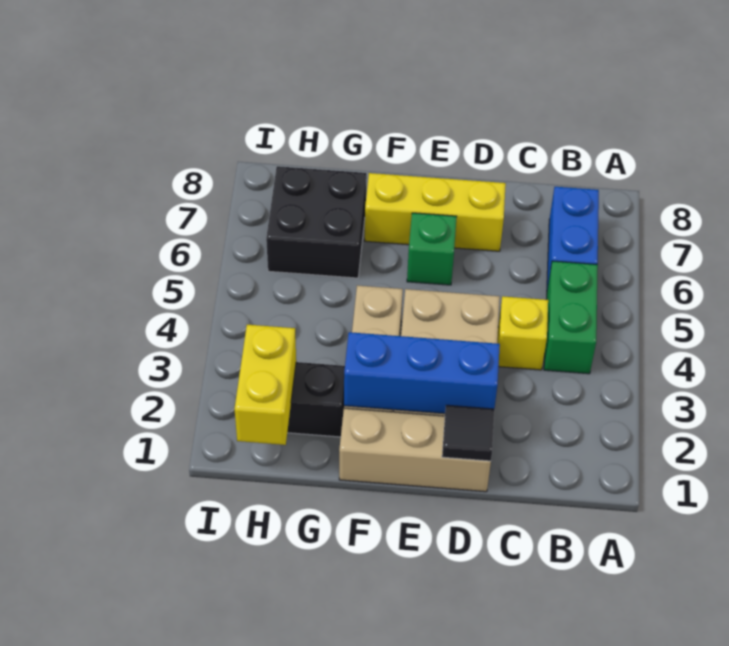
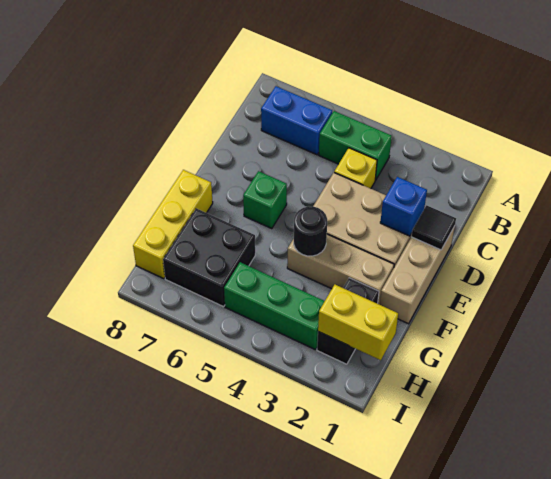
blue 1x3 brick [344,332,500,414] -> blue 1x1 brick [380,177,427,236]
yellow 1x3 brick [364,173,506,251] -> yellow 1x3 brick moved to [133,170,213,279]
none -> black 1x1 round brick [294,206,327,256]
none -> green 1x3 brick [224,262,325,350]

